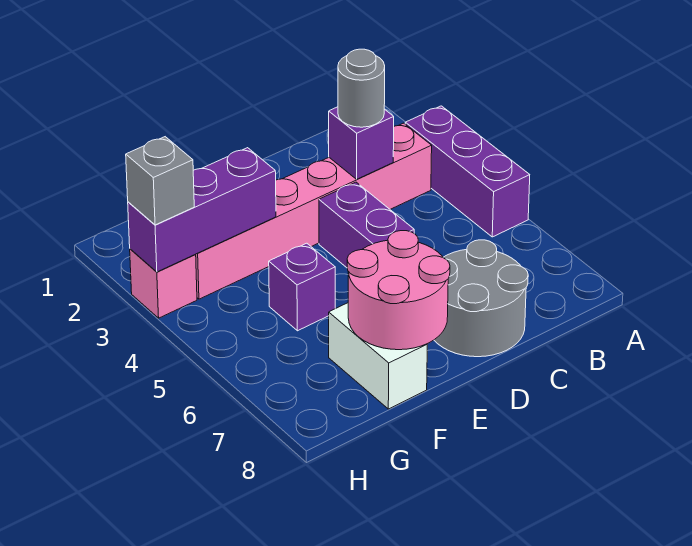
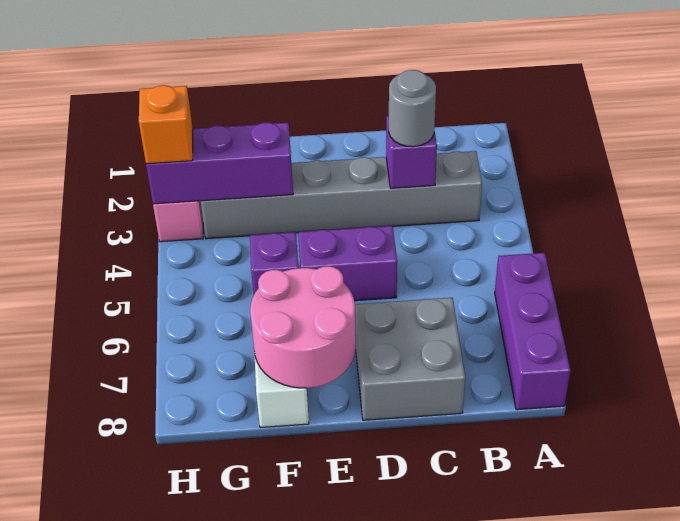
purple 1x3 brick [405,106,530,237] -> purple 1x3 brick moved to [495,253,570,410]
pink 1x6 brick [196,123,432,299] -> grey 1x6 brick [201,151,482,239]
grey 2x2 round brick [434,240,528,357] -> grey 2x2 brick [355,298,465,420]
purple 1x2 brick [319,182,414,268] -> purple 1x2 brick turned to [298,226,397,301]
grey 1x1 brick [126,137,194,225] -> orange 1x1 brick [139,85,193,164]

